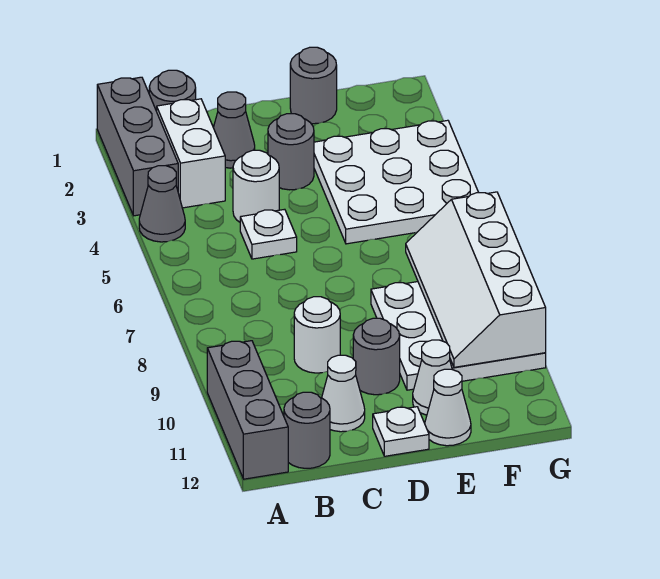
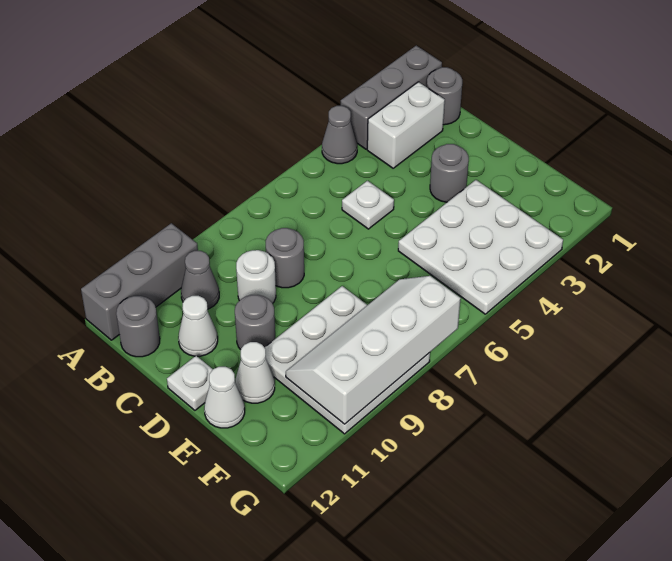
grey 1x1 cone [213,92,255,168] -> grey 1x1 cone moved to [181,251,219,309]
white 1x1 round brick [233,150,279,222] -> none
grey 1x1 round brick [290,47,337,124] -> grey 1x1 round brick moved to [266,228,304,288]

